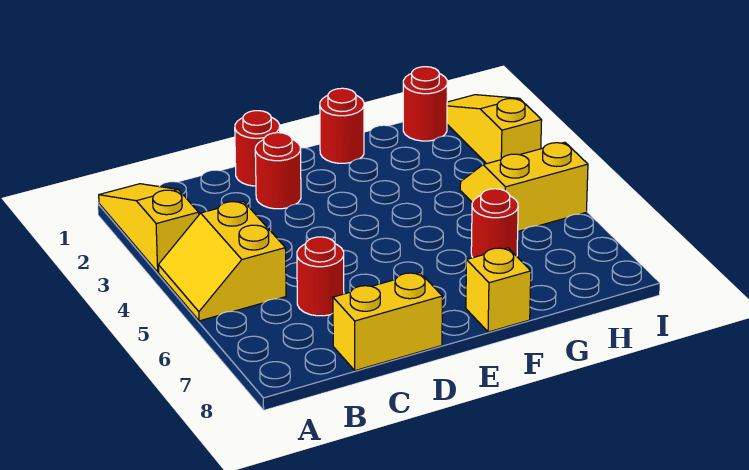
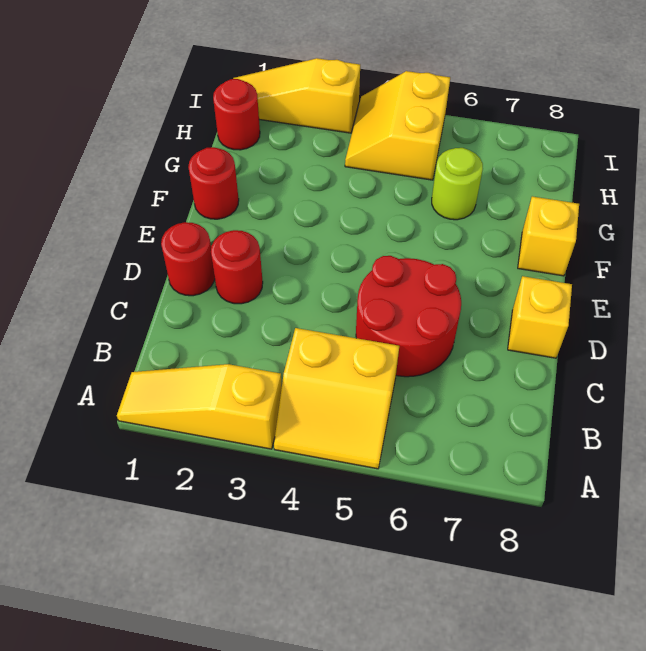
red 1x1 round brick [297,237,344,316] -> red 2x2 round brick [356,256,461,377]
yellow 1x2 brick [333,273,442,371] -> yellow 1x1 brick [508,276,572,358]
red 1x1 round brick [471,189,518,258] -> lime 1x1 round brick [432,148,483,220]

